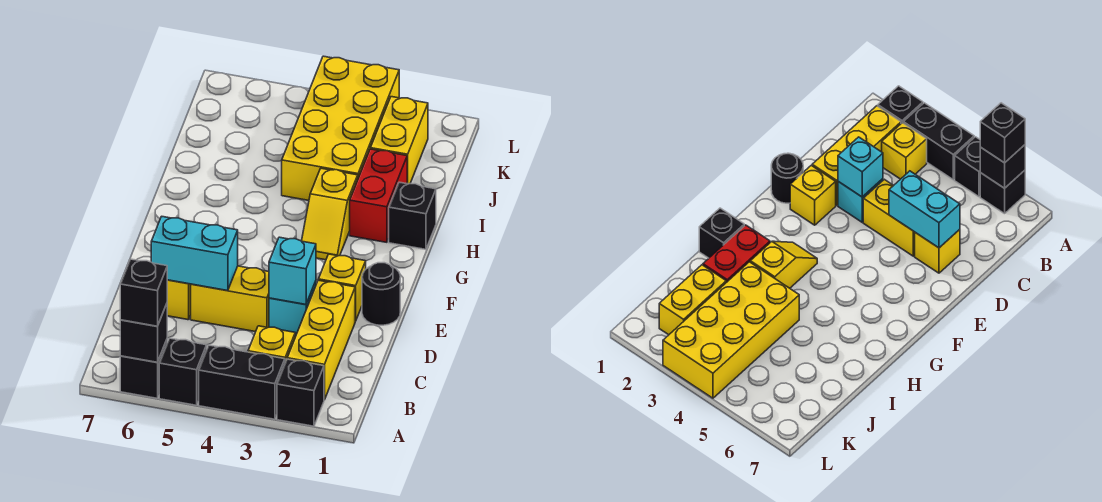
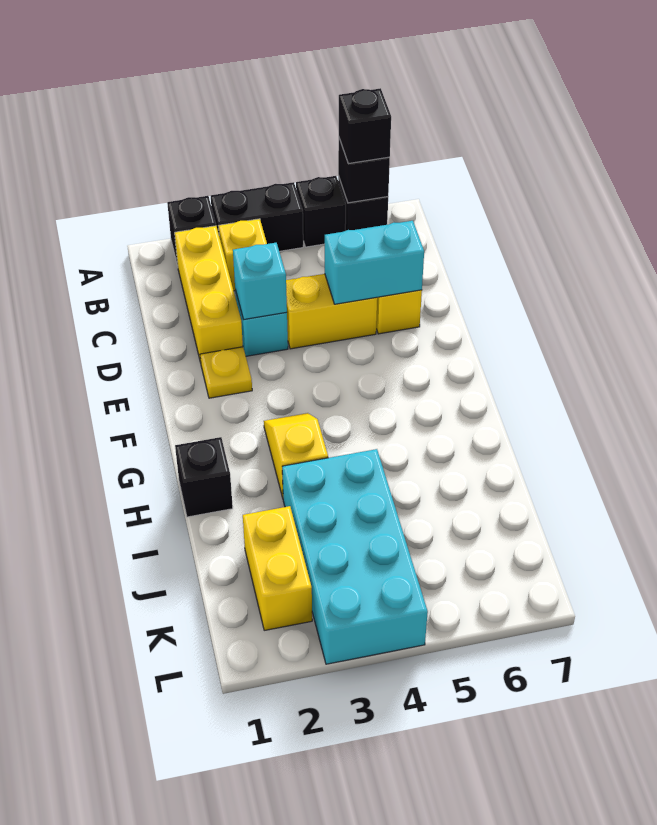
black 1x1 round brick [362,263,400,325] -> none
yellow 1x1 brick [318,254,366,321] -> yellow 1x1 plate [200,347,252,398]
red 1x2 brick [350,149,407,242] -> none
yellow 2x4 brick [282,56,399,200] -> cyan 2x4 brick [282,449,428,664]

